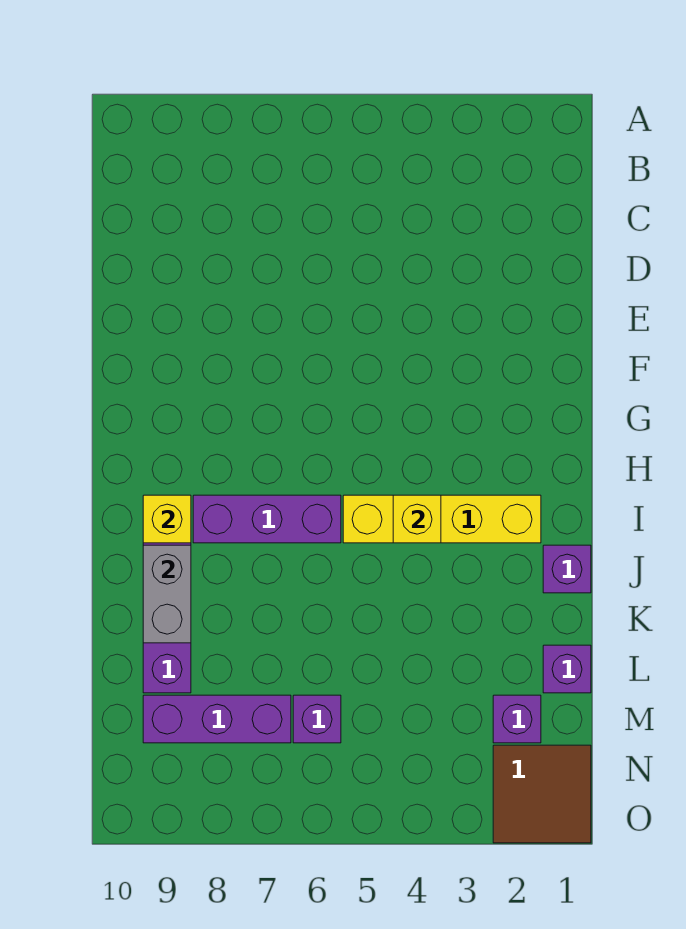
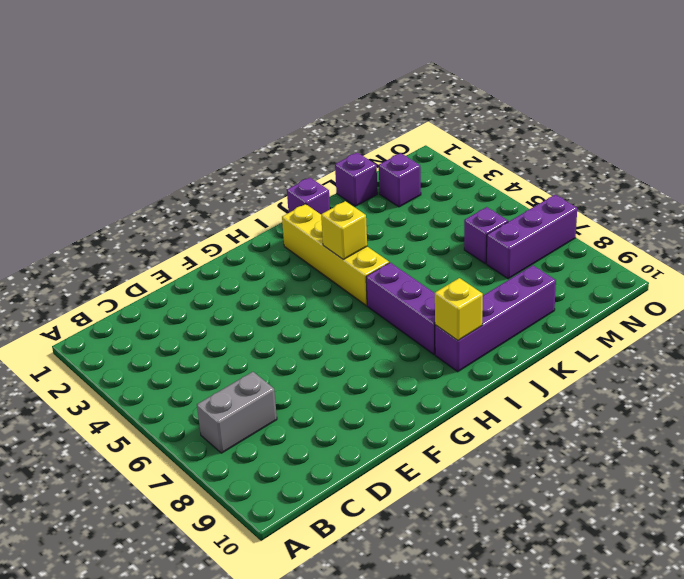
grey 1x2 brick [143,545,191,643] -> grey 1x2 brick moved to [197,372,277,453]
purple 1x3 brick [143,695,291,743] -> purple 1x3 brick turned to [487,195,577,279]
brown 2x2 tile [493,745,591,843] -> none

